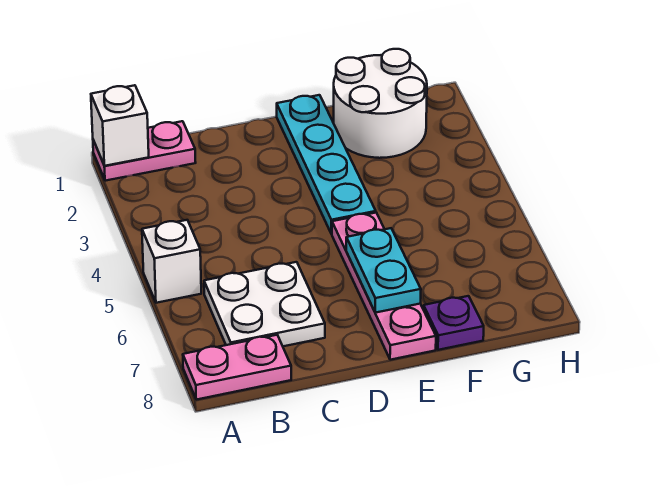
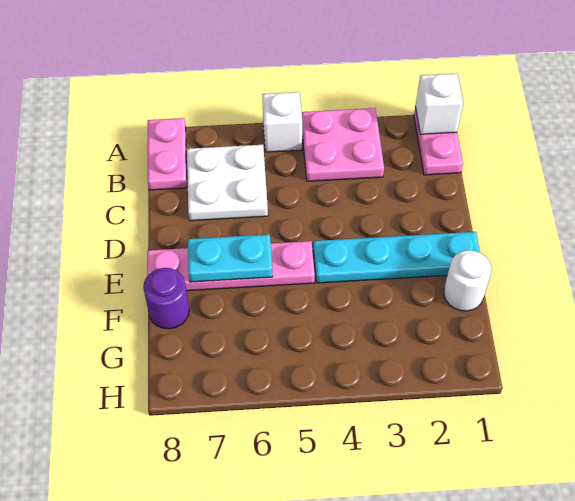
none -> pink 2x2 plate [302,108,384,181]
white 2x2 round brick [334,49,427,158] -> white 1x1 round brick [444,250,492,311]
purple 1x1 plate [424,296,484,350] -> purple 1x1 round brick [143,268,189,329]

